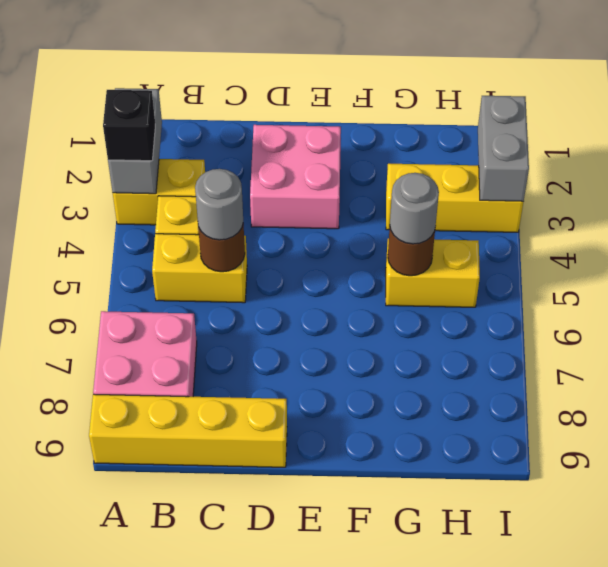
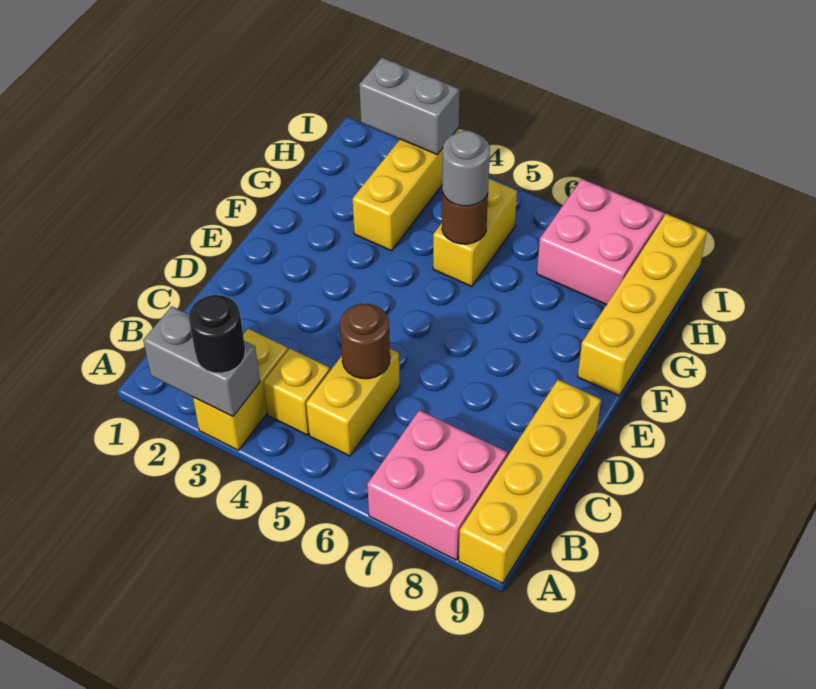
black 1x1 brick [103,90,155,161] -> black 1x1 round brick [189,295,245,373]
grey 1x1 round brick [195,169,243,240] -> none
pink 2x2 brick [250,125,341,229] -> pink 2x2 brick moved to [537,179,664,305]
none -> yellow 1x4 brick [578,214,707,396]

